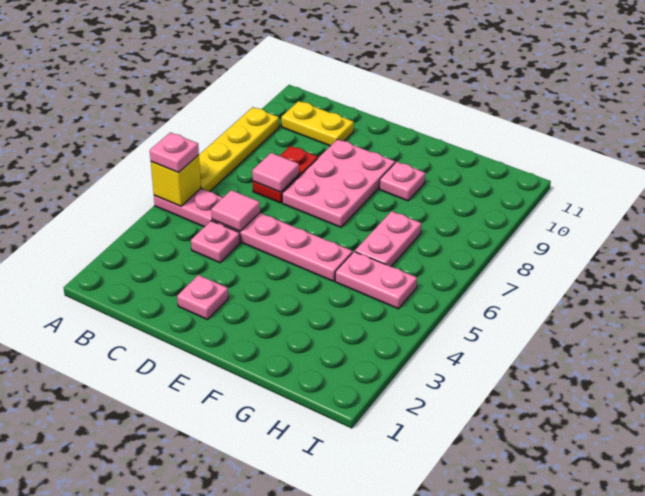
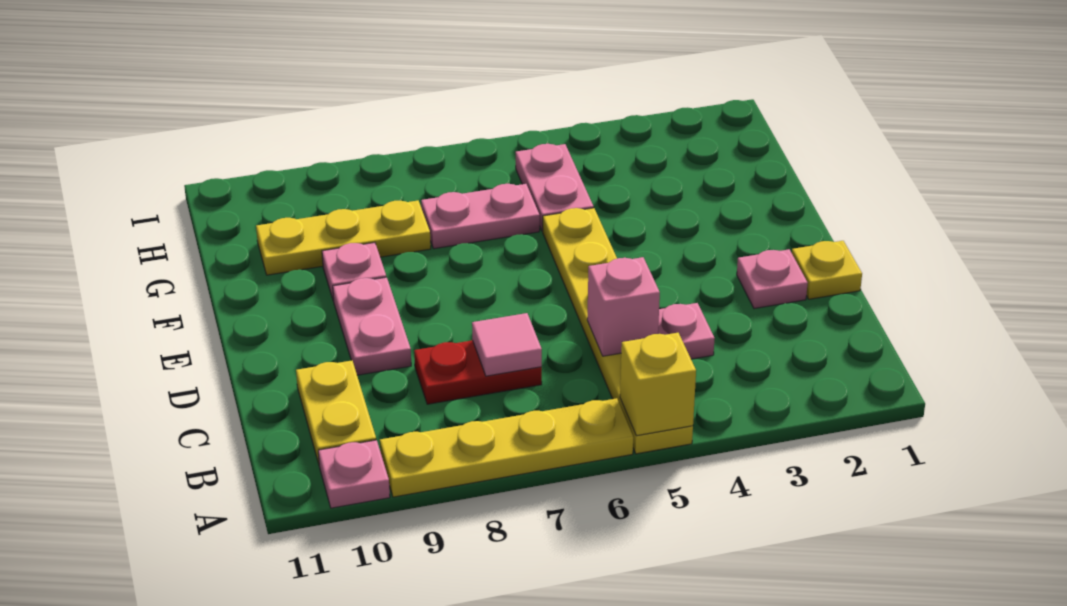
pink 1x6 plate [154,189,352,281] -> yellow 1x6 plate [543,208,693,454]
pink 1x1 plate [150,132,199,172] -> pink 1x1 plate moved to [318,440,390,508]
pink 1x1 tile [211,190,260,231] -> pink 1x1 brick [587,257,660,356]
none -> yellow 1x1 plate [792,241,862,299]
pink 2x3 plate [282,139,395,227] -> pink 1x2 plate [333,277,411,375]
none -> yellow 1x3 plate [256,201,431,275]

